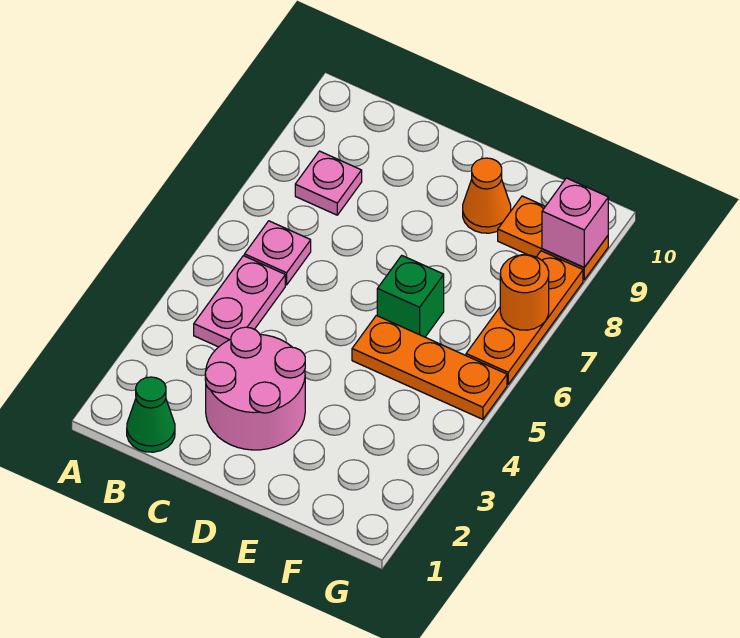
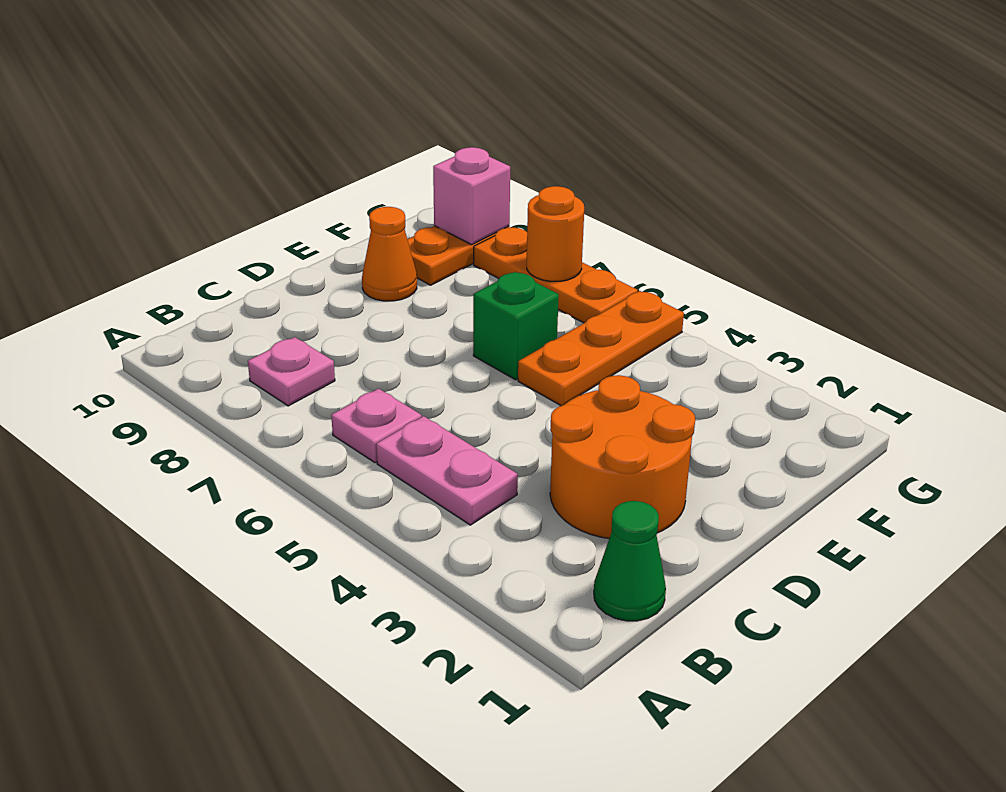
pink 2x2 round brick [205,327,305,450] -> orange 2x2 round brick [550,375,695,538]

